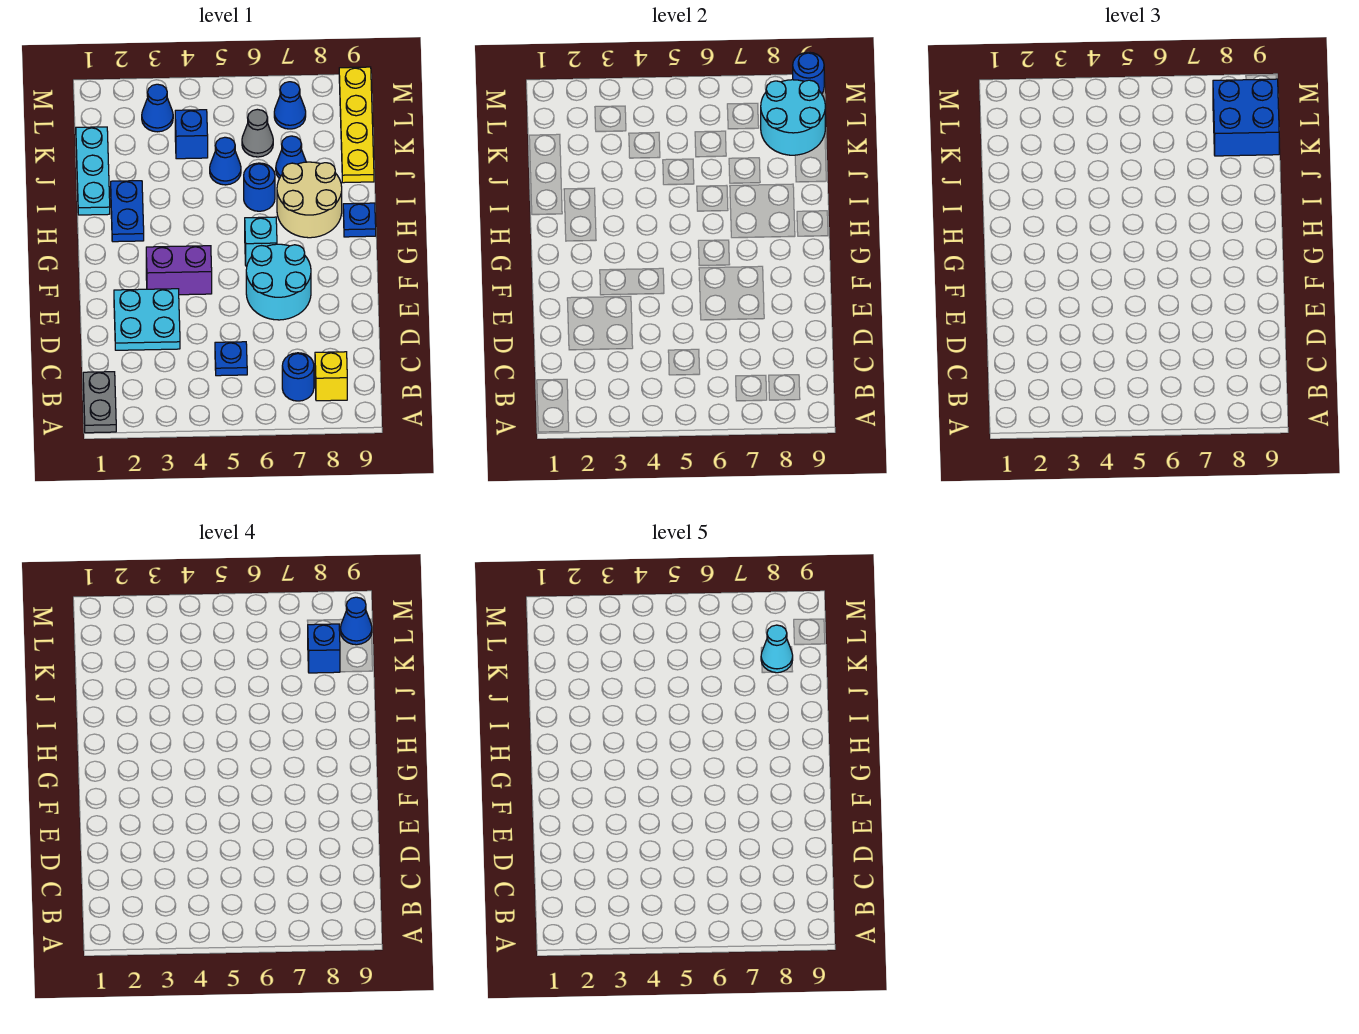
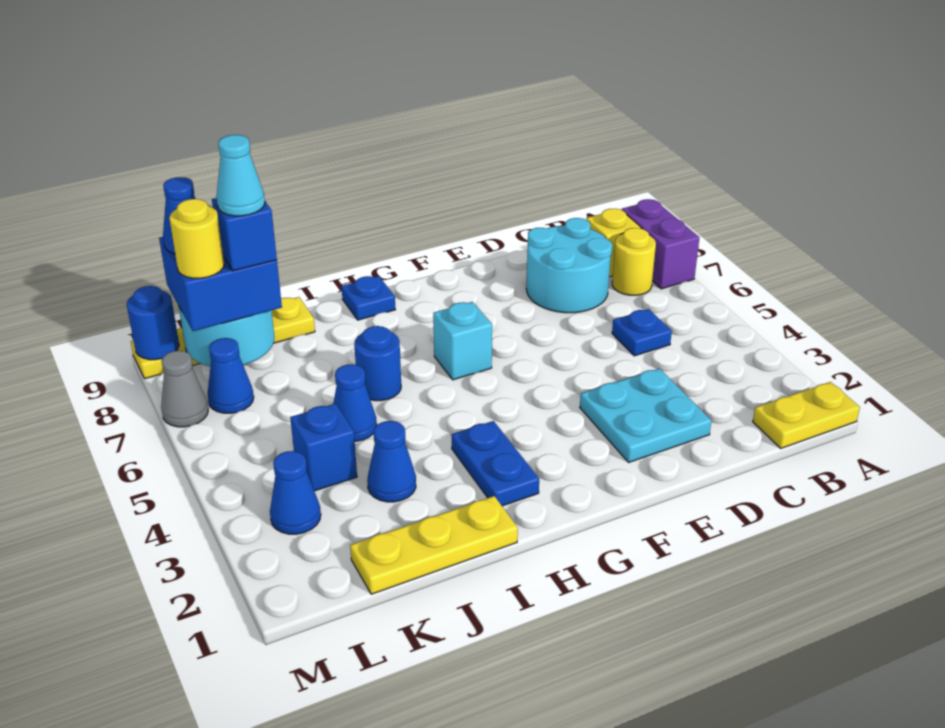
grey 1x2 plate [83,372,116,433] -> yellow 1x2 plate [753,382,860,448]
blue 1x1 round brick [282,353,314,401] -> yellow 1x1 round brick [612,228,656,295]
cyan 2x2 round brick [246,244,311,320] -> cyan 2x2 round brick moved to [526,218,612,313]
purple 1x2 brick [146,246,212,295] -> purple 1x2 brick moved to [622,199,700,289]
blue 1x2 plate [111,181,144,242] -> blue 1x2 plate turned to [451,421,539,506]
tan 2x2 round brick [277,162,342,238] -> none
cyan 1x3 plate [76,127,110,215] -> yellow 1x3 plate [350,496,518,594]
blue 1x1 cone [276,136,306,179] -> blue 1x1 cone moved to [367,421,416,502]
grey 1x1 cone [242,109,273,157] -> grey 1x1 cone moved to [161,351,208,427]
none -> yellow 1x1 round brick [169,199,224,278]

